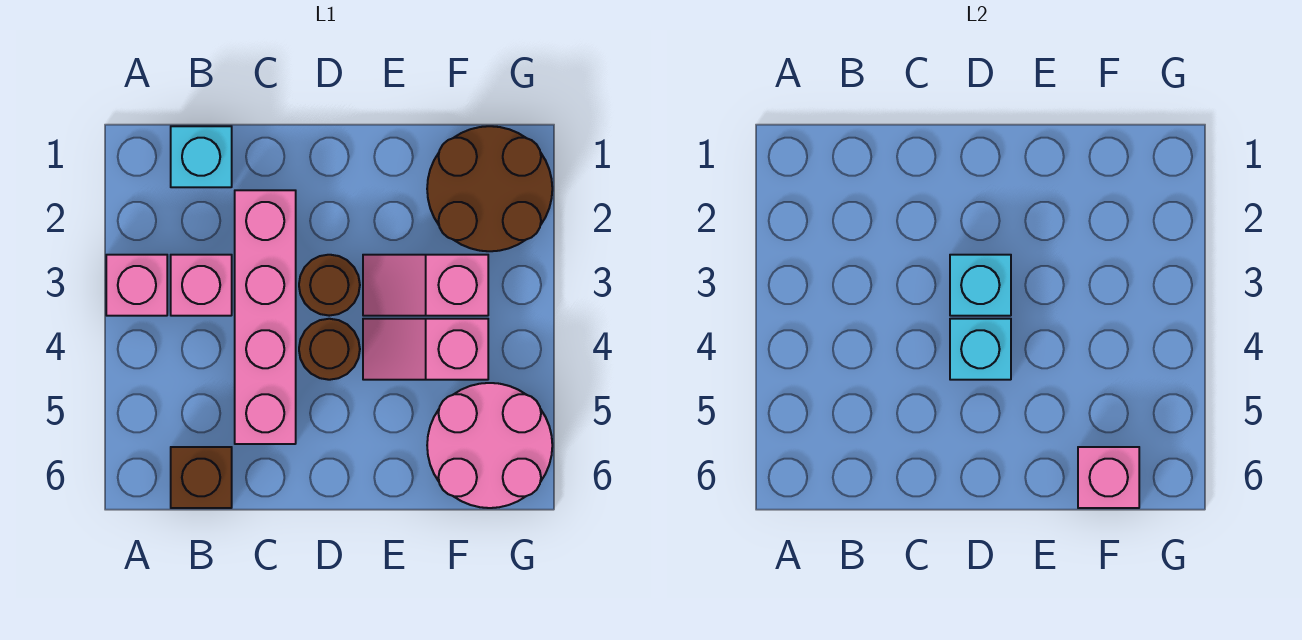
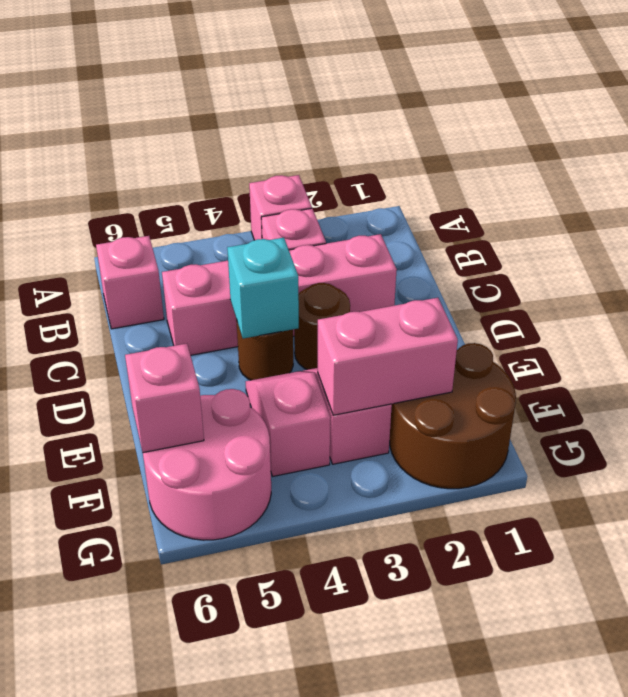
cyan 1x1 brick [171,126,232,187] -> none
brown 1x1 brick [171,447,232,508] -> pink 1x1 brick [96,236,164,329]
cyan 1x1 brick [950,255,1011,316] -> none
none -> pink 1x2 brick [318,298,458,415]

